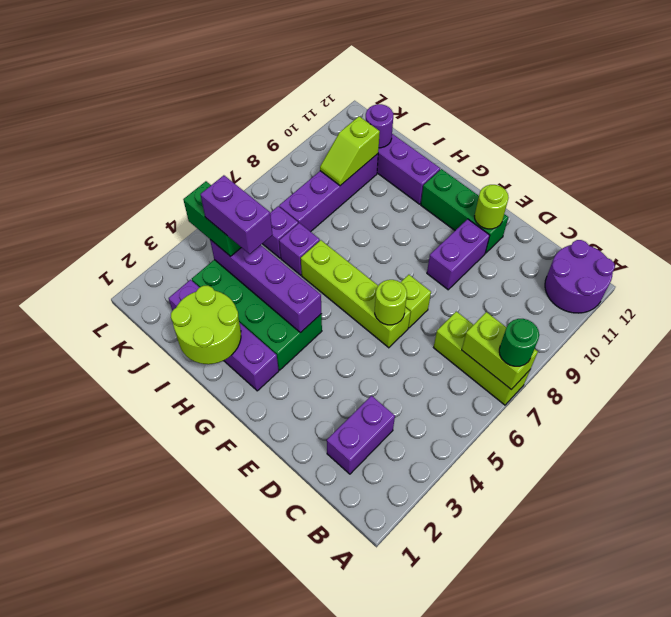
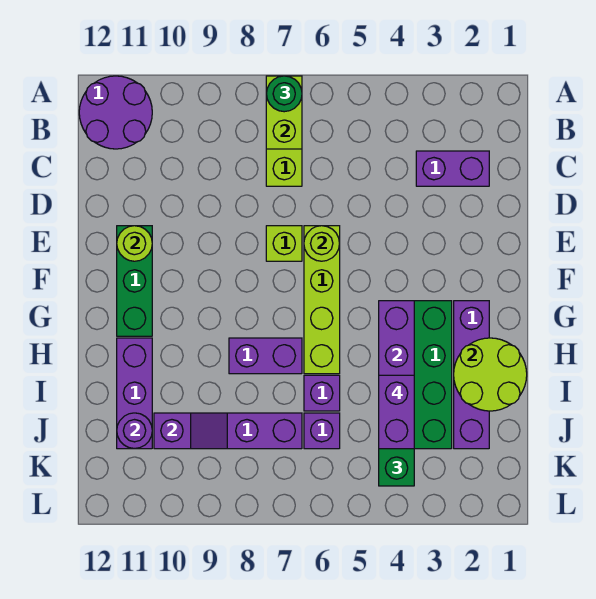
purple 1x2 brick [427,219,490,290] -> purple 1x2 brick moved to [229,338,302,374]
lime 1x2 slope [320,116,380,186] -> purple 1x2 slope [154,413,227,449]

